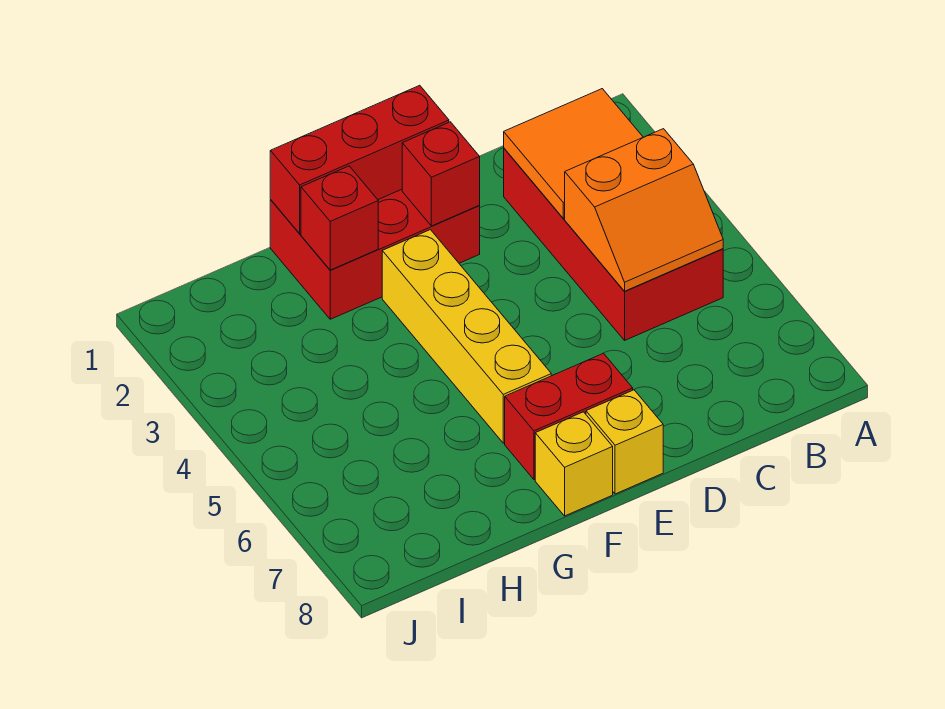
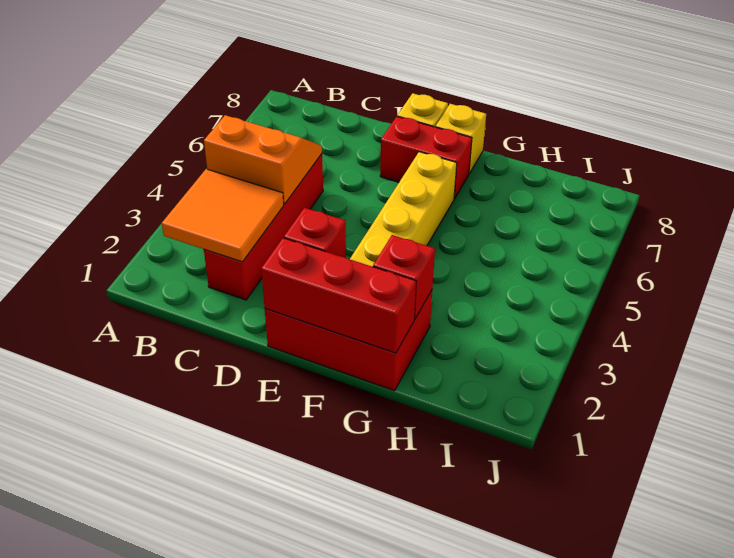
red 2x4 brick [504,149,723,340] -> red 1x4 brick [204,154,323,300]

